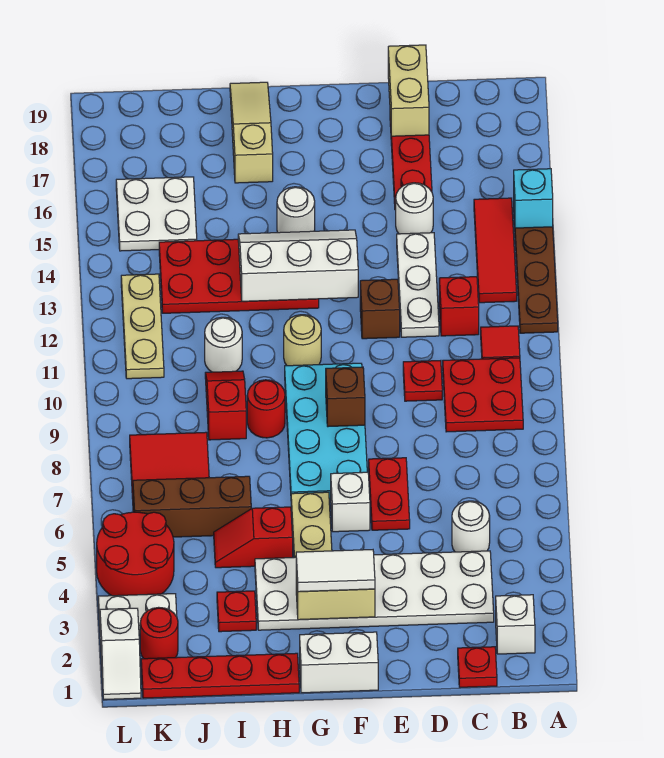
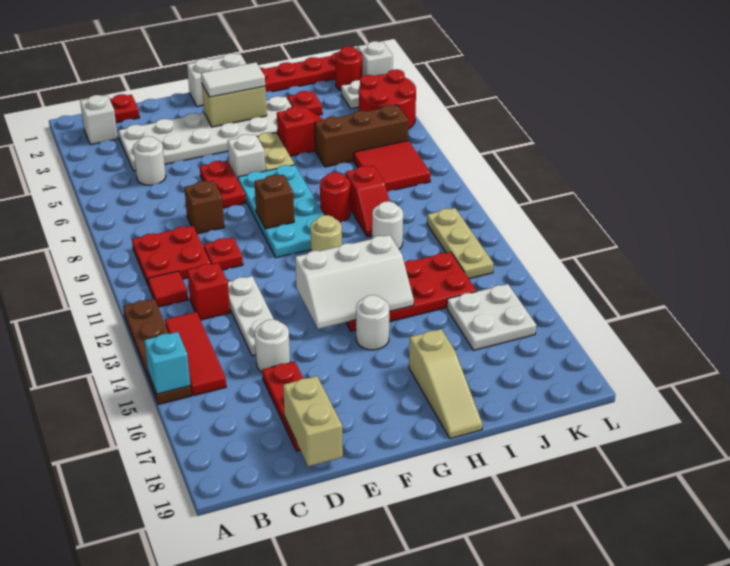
brown 1x1 brick [360,279,400,339] -> brown 1x1 brick moved to [184,181,224,234]

